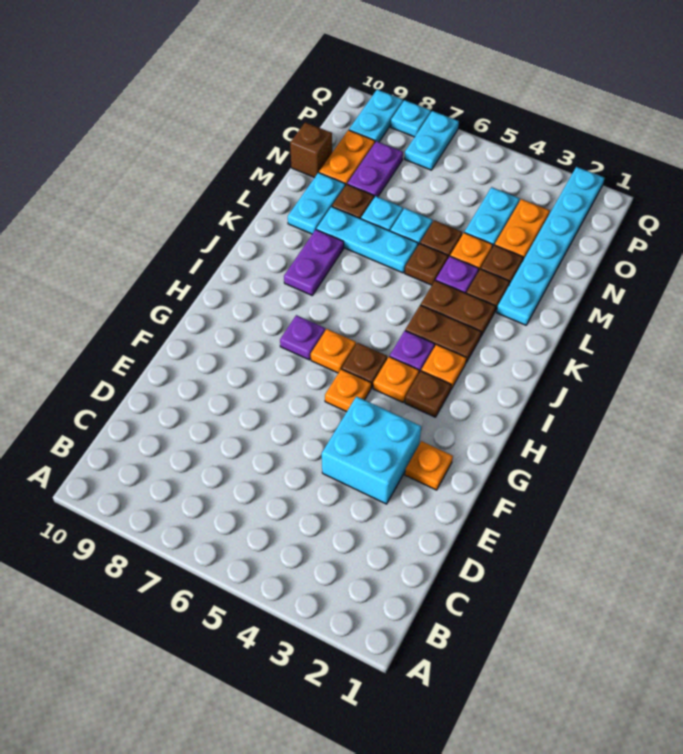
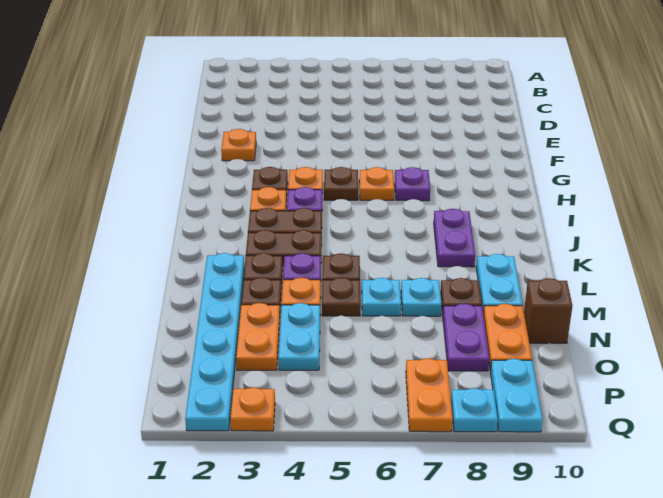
cyan 2x2 brick [322,396,421,504] -> none
orange 1x1 plate [325,369,371,412] -> orange 1x1 plate moved to [230,387,275,431]
cyan 1x3 plate [316,207,418,273] -> none
cyan 1x2 plate [405,111,459,170] -> orange 1x2 plate [406,358,453,432]

